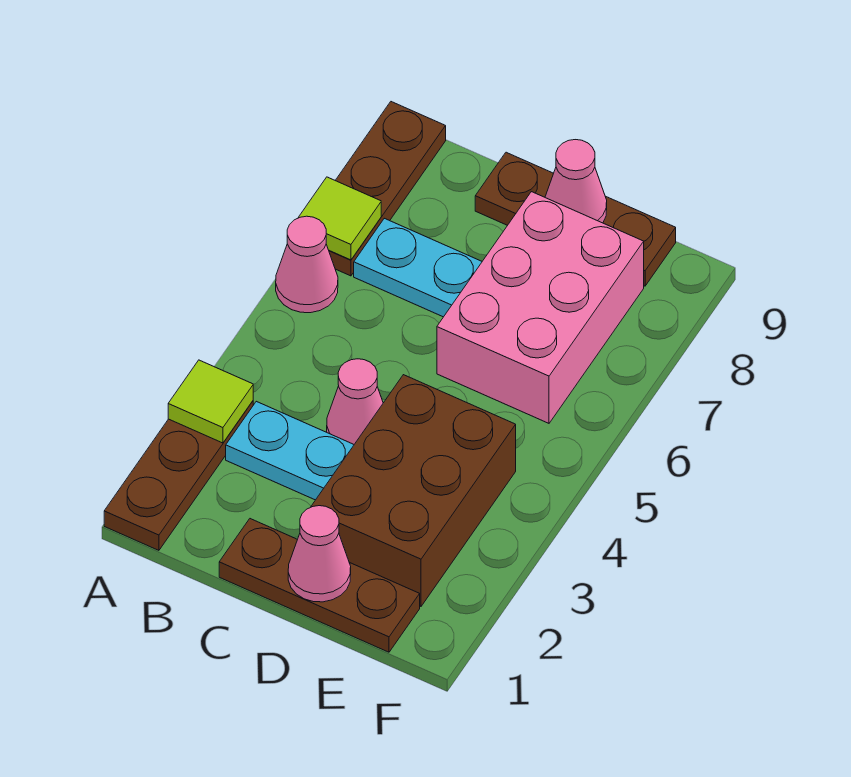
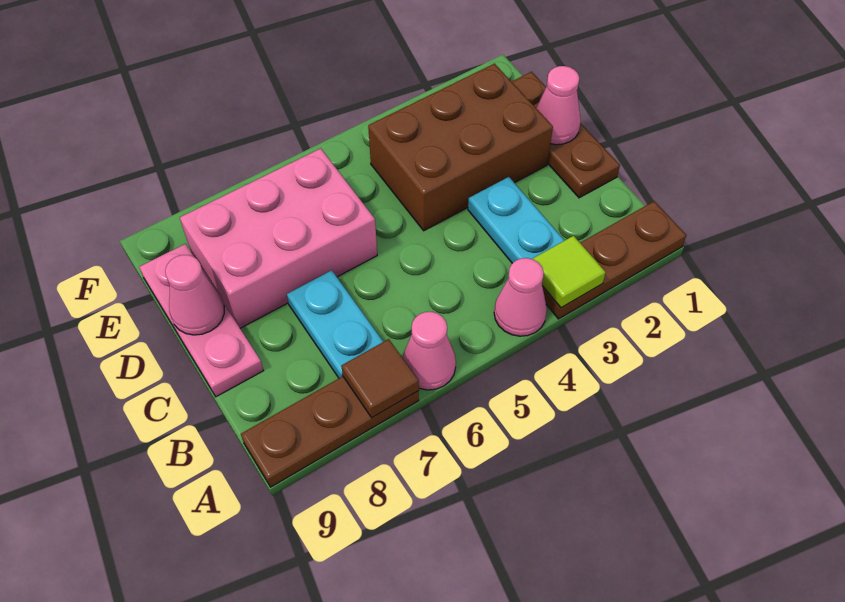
lime 1x1 tile [298,177,381,260] -> brown 1x1 tile [341,339,419,418]
pink 1x1 cone [327,359,383,444] -> pink 1x1 cone moved to [494,258,547,336]
brown 1x3 plate [475,152,676,286] -> pink 1x3 plate [139,244,263,397]

